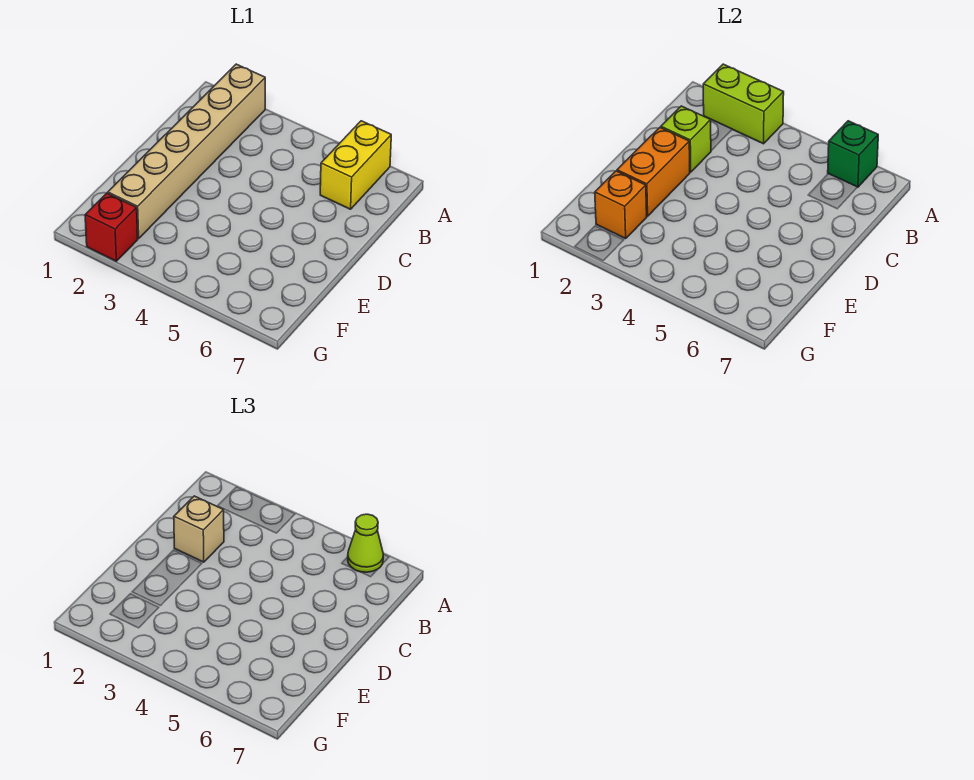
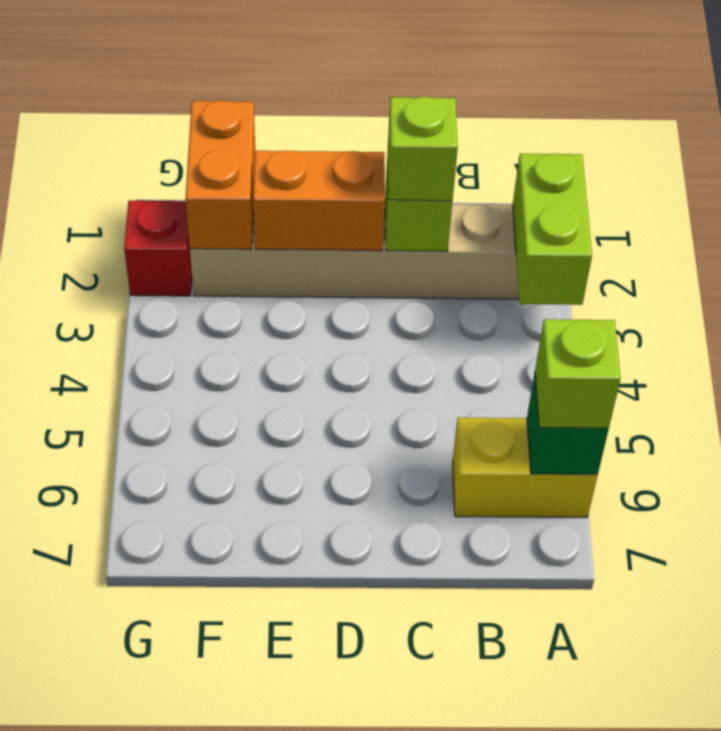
lime 1x1 cone [348,514,383,572] -> lime 1x1 brick [535,319,621,428]
tan 1x1 brick [174,496,224,562] -> lime 1x1 brick [387,97,458,201]
orange 1x1 brick [595,171,647,238] -> orange 1x2 brick [185,100,255,249]

